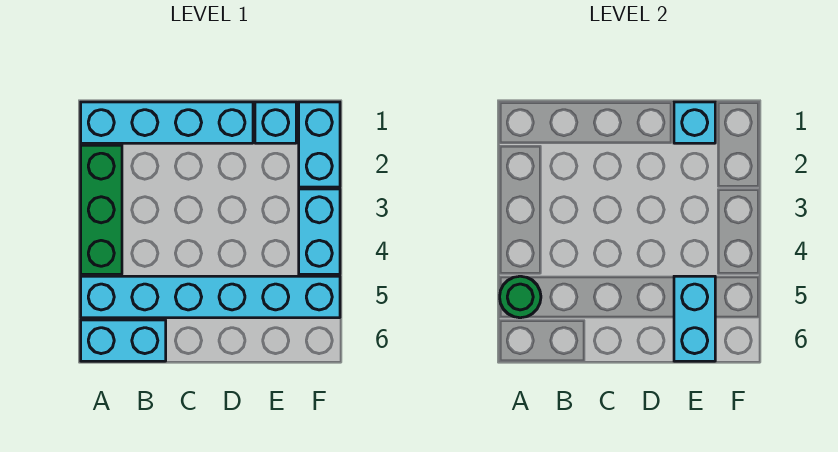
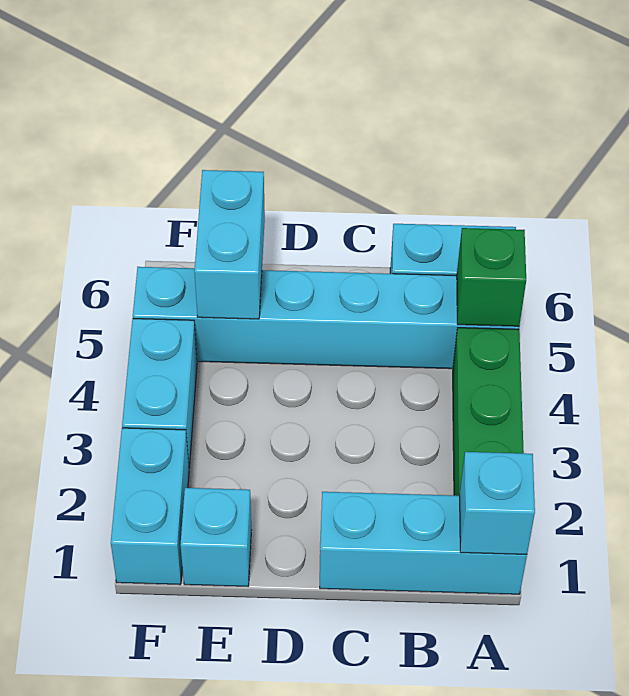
cyan 1x4 brick [81,102,253,143] -> cyan 1x3 brick [320,492,527,594]
green 1x1 round brick [500,276,541,318] -> green 1x1 brick [457,228,526,326]
cyan 1x1 brick [674,102,715,143] -> cyan 1x1 brick moved to [459,452,535,554]

